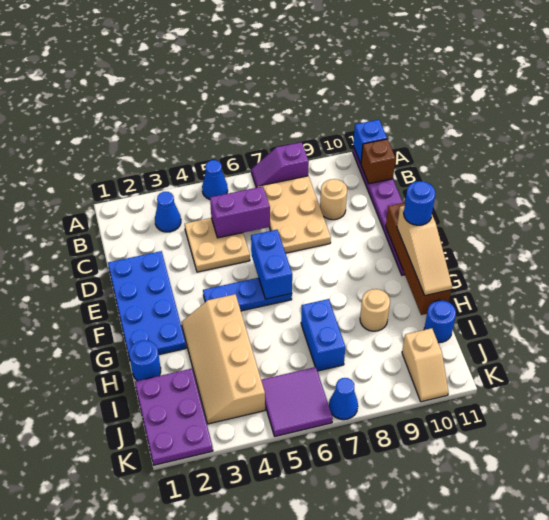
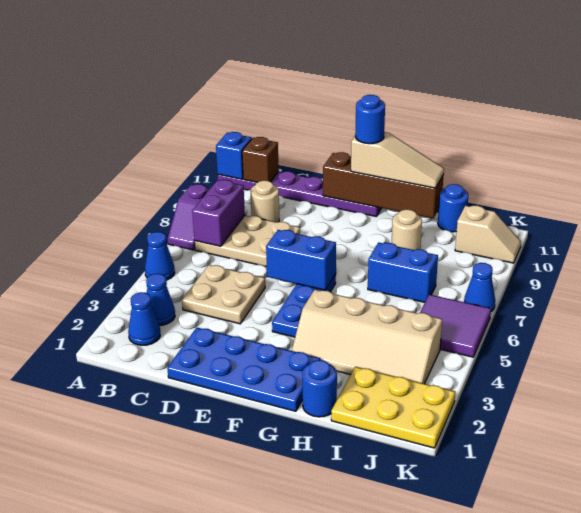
none -> blue 1x1 cone [128,292,160,345]
purple 1x2 brick [210,186,270,238] -> purple 1x2 brick moved to [192,180,245,246]
purple 2x3 plate [135,369,213,465] -> yellow 2x3 plate [331,367,455,448]

